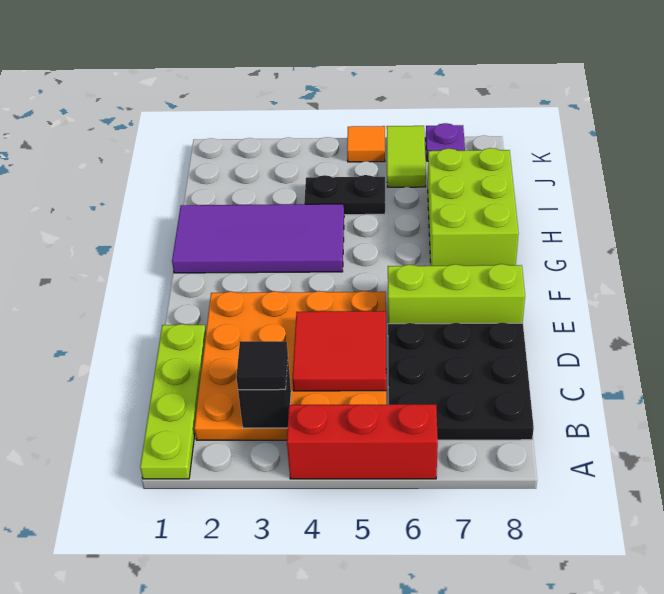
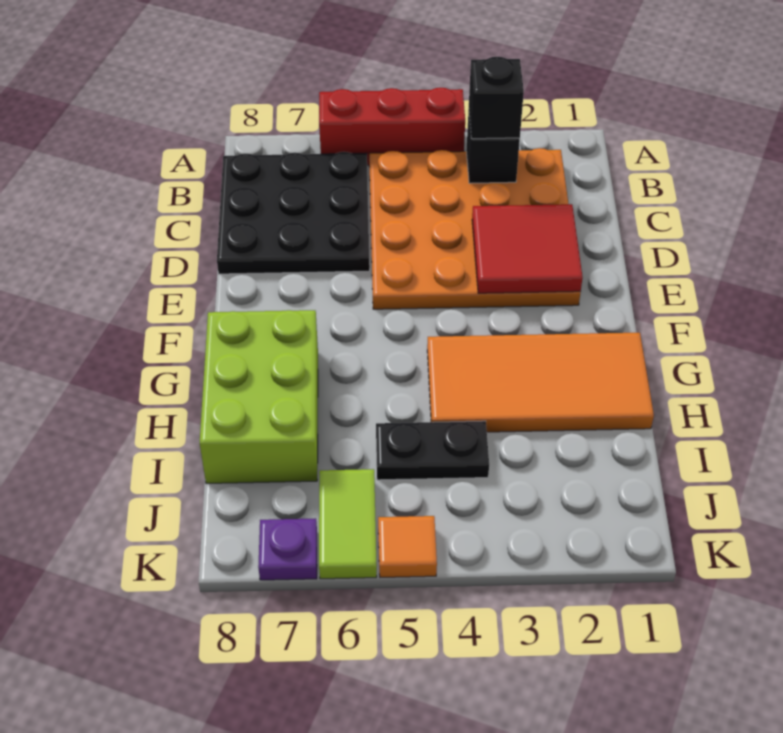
lime 1x4 plate [140,324,206,479] -> none
black 1x1 tile [236,341,288,390] -> black 1x1 brick [469,57,524,139]
red 2x2 tile [292,311,386,391] -> red 2x2 tile moved to [472,204,583,293]
lime 1x3 brick [388,264,525,324] -> none
purple 2x4 tile [172,204,344,273] -> orange 2x4 tile [427,333,654,432]

